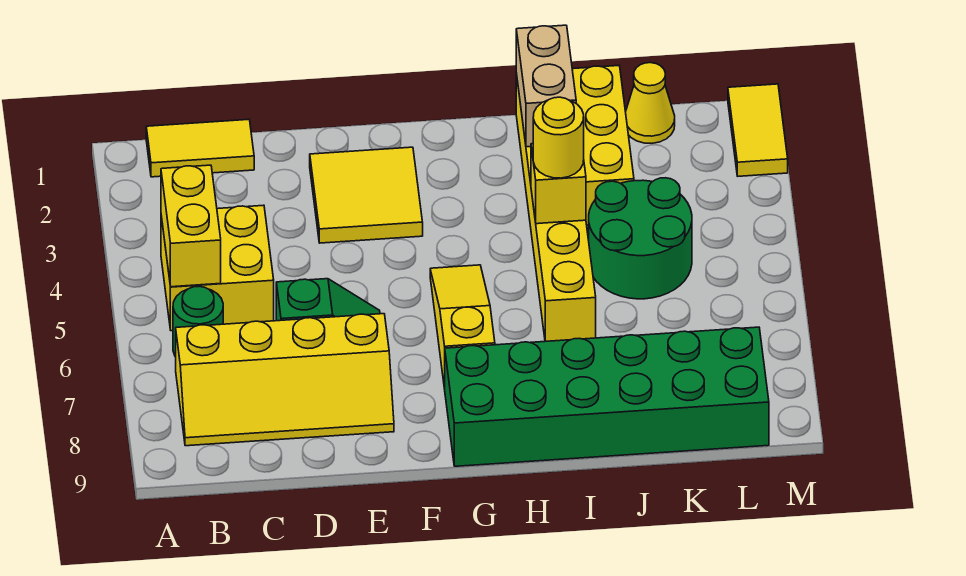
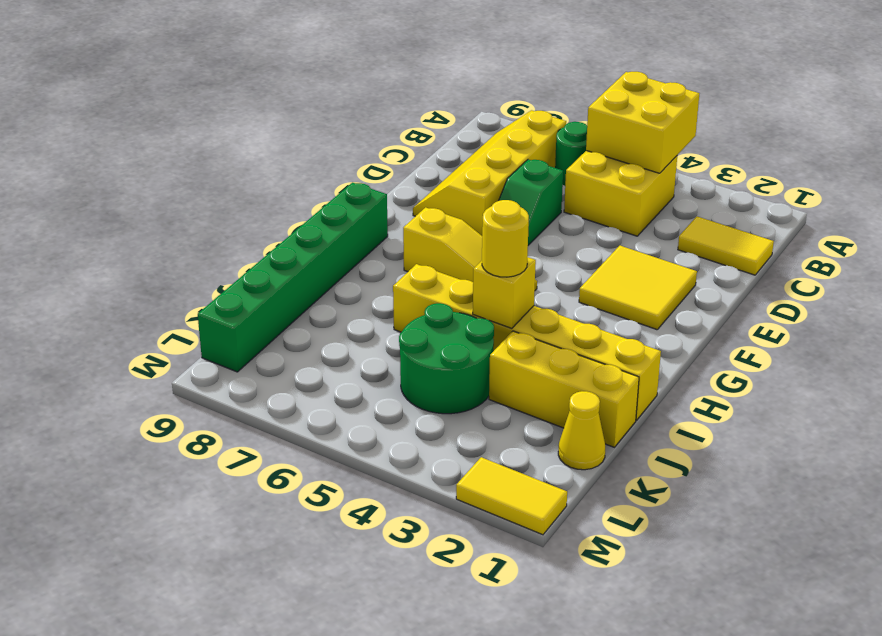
yellow 1x2 tile [146,119,254,177] -> yellow 1x2 tile turned to [678,217,774,275]
yellow 1x2 brick [161,165,221,287] -> yellow 2x2 brick [586,72,699,173]
green 2x6 brick [445,327,769,466] -> green 1x6 brick [198,183,388,372]
tan 1x2 brick [516,25,576,147] -> none

